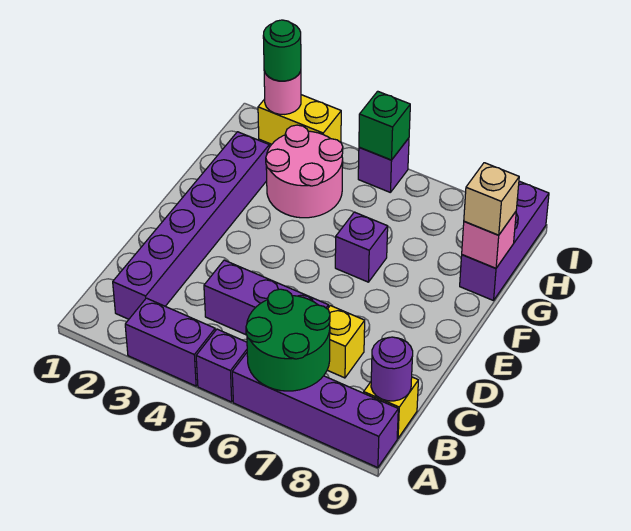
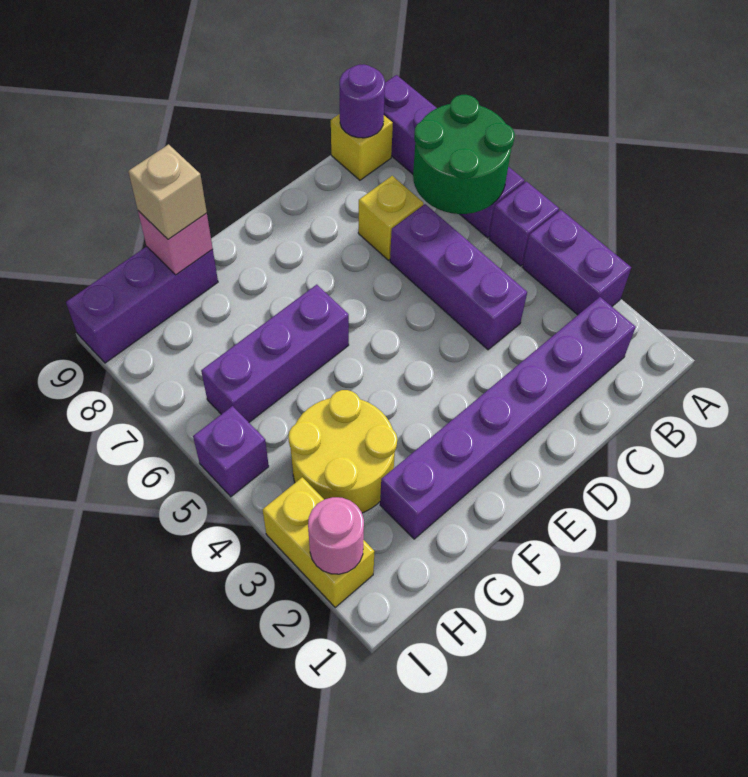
purple 1x1 brick [335,212,388,282] -> purple 1x3 brick [201,285,349,422]
pink 2x2 round brick [266,125,343,218] -> yellow 2x2 round brick [288,390,397,513]
green 1x1 round brick [263,20,301,81] -> none
green 1x1 brick [359,91,410,160] -> none

